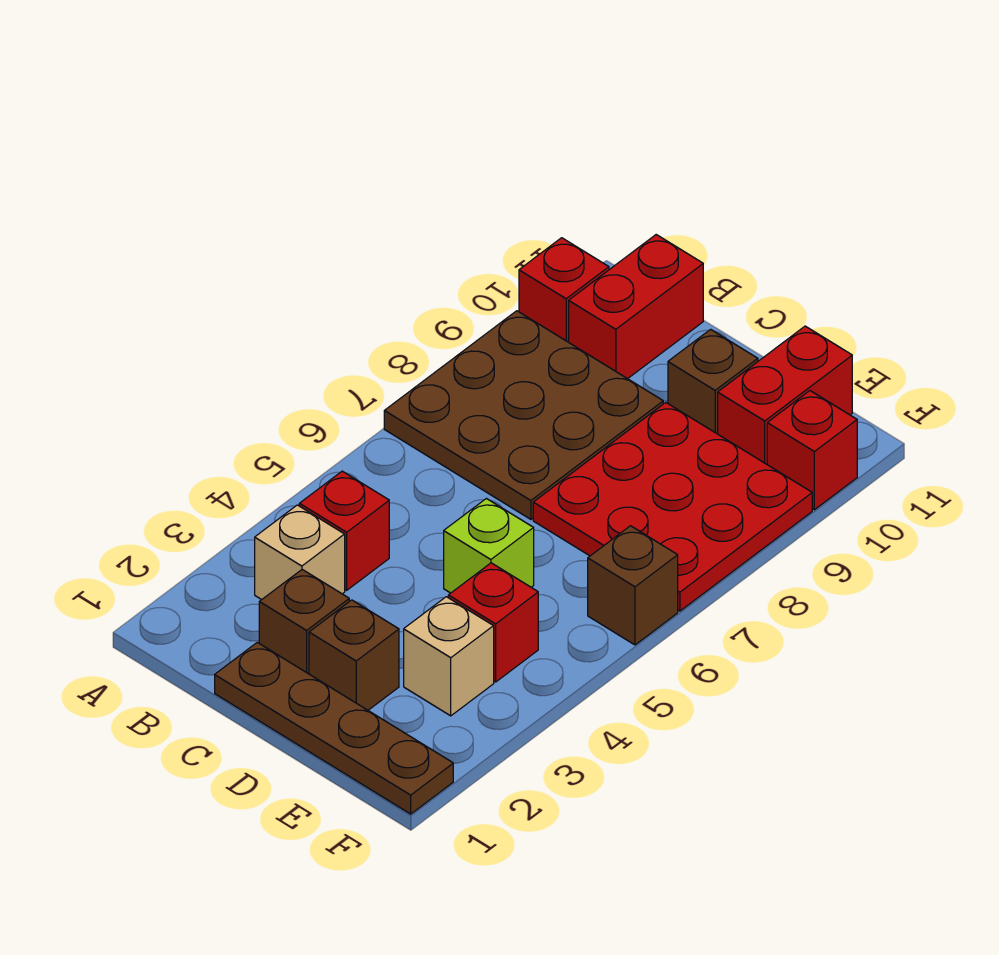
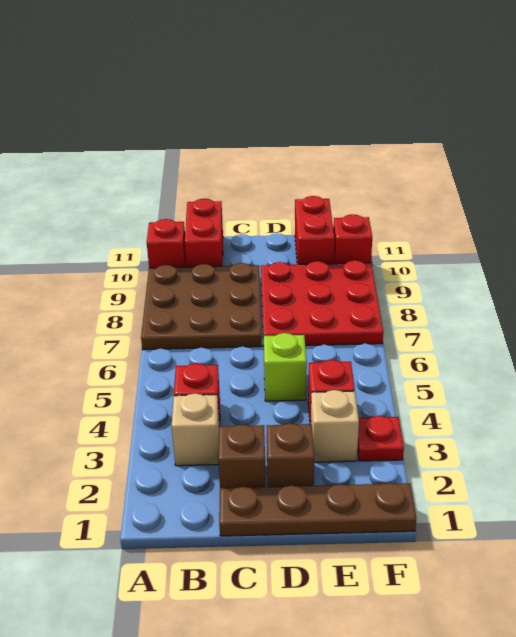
brown 1x1 brick [668,329,758,434] -> none
none -> red 1x1 plate [358,416,404,461]
brown 1x1 brick [588,526,678,645] -> none

